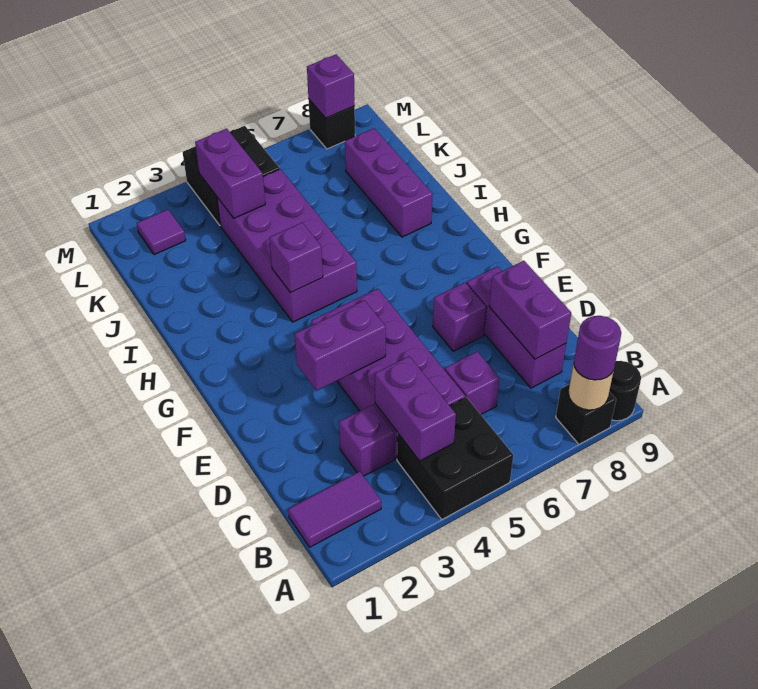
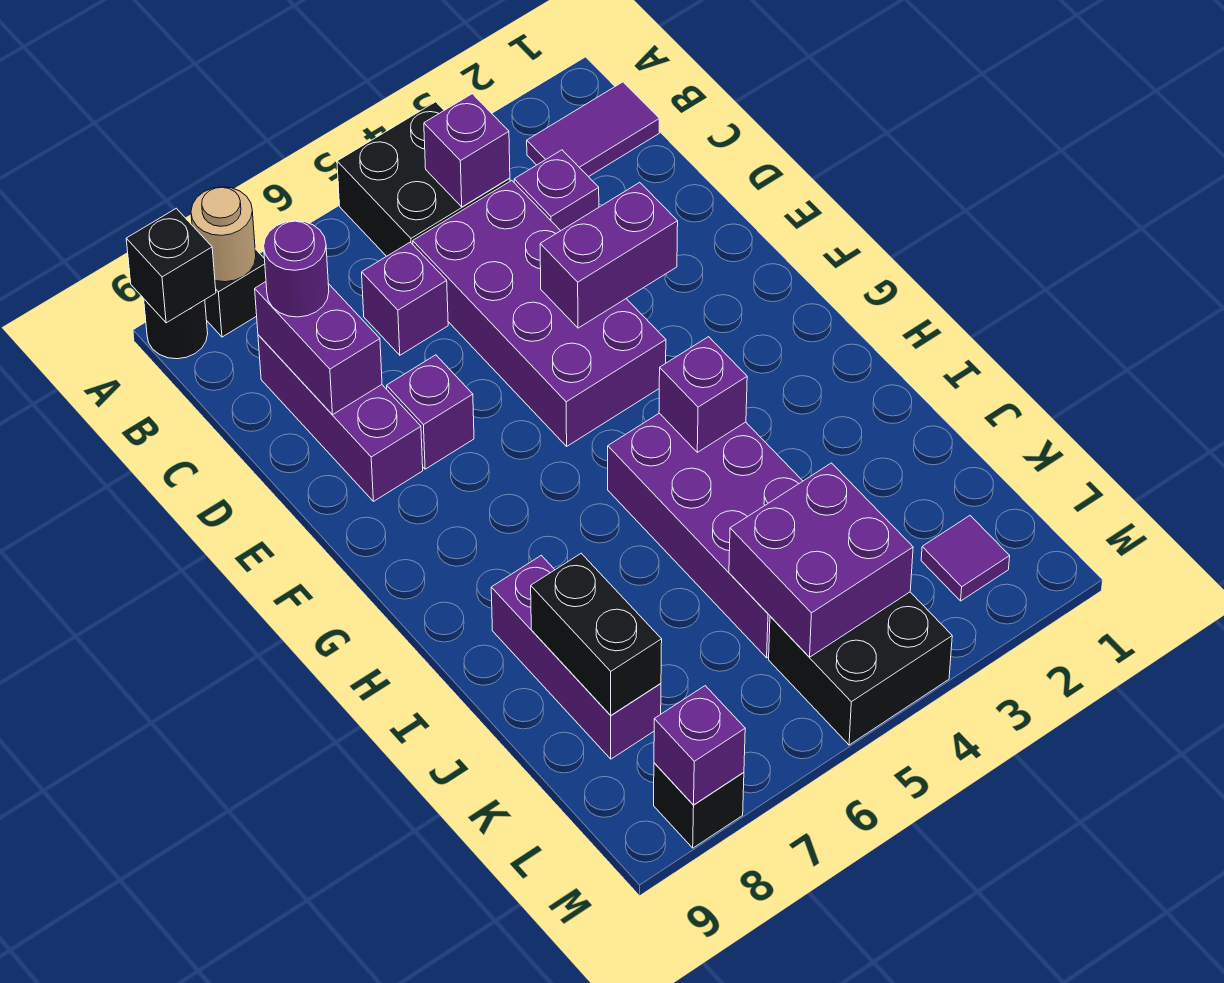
purple 1x1 round brick [574,316,621,380] -> purple 1x1 round brick moved to [264,221,329,317]
none -> black 1x1 brick [126,208,216,323]
purple 1x2 brick [375,356,456,461] -> purple 1x1 brick [424,94,510,207]
none -> black 1x2 brick [531,554,662,715]
purple 1x2 brick [195,129,265,218] -> purple 2x2 brick [729,463,913,657]

